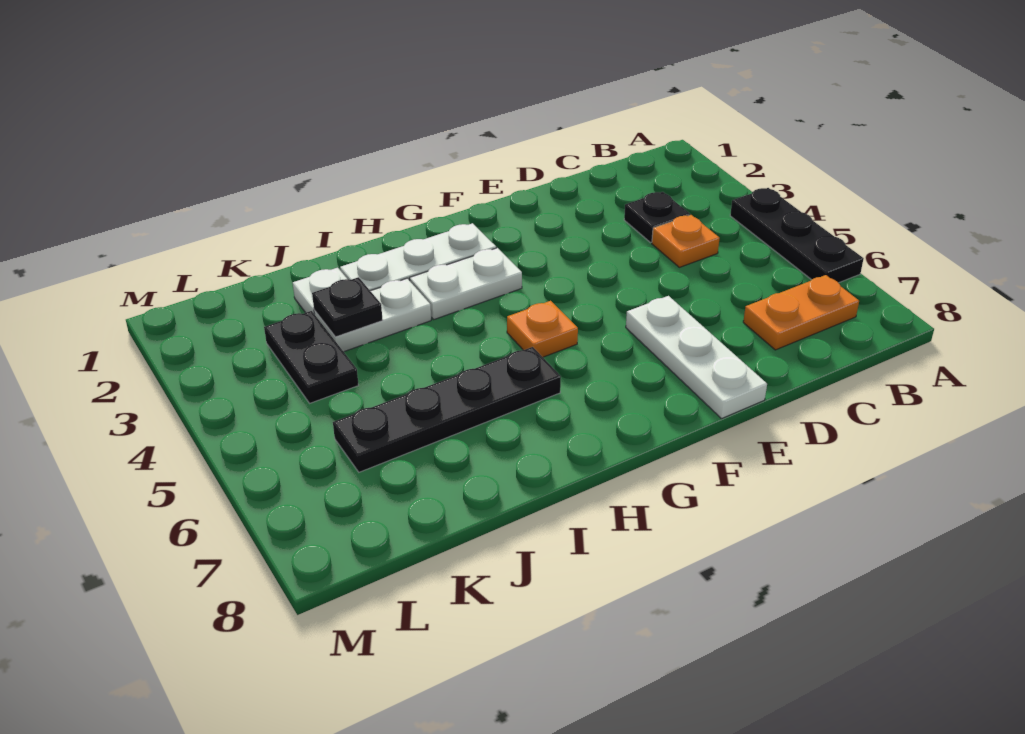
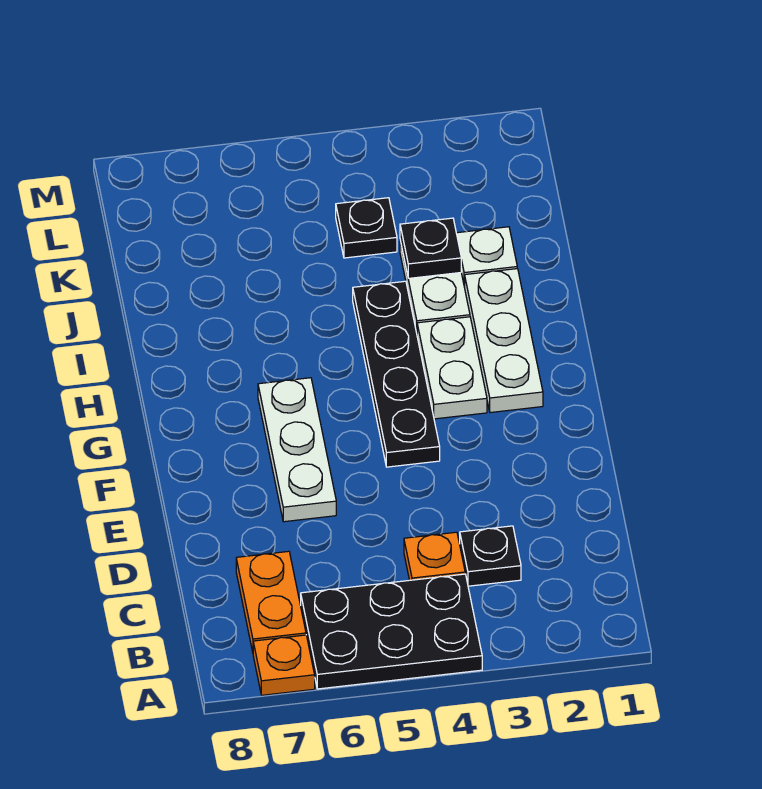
black 1x3 plate [730,188,864,283] -> black 2x3 plate [301,574,482,689]
white 1x3 plate [626,296,767,419] -> white 1x3 plate turned to [258,378,336,522]
orange 1x1 plate [507,301,578,357] -> orange 1x1 plate moved to [253,635,315,695]
black 1x4 plate [333,347,561,472] -> black 1x4 plate moved to [353,281,440,467]
black 1x2 plate [264,311,358,403] -> black 1x1 plate [336,198,397,258]

